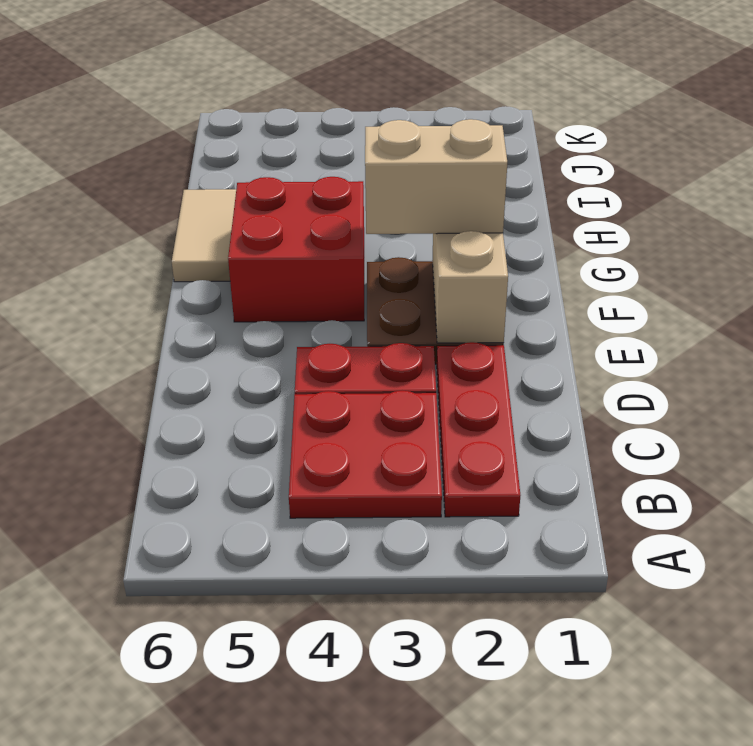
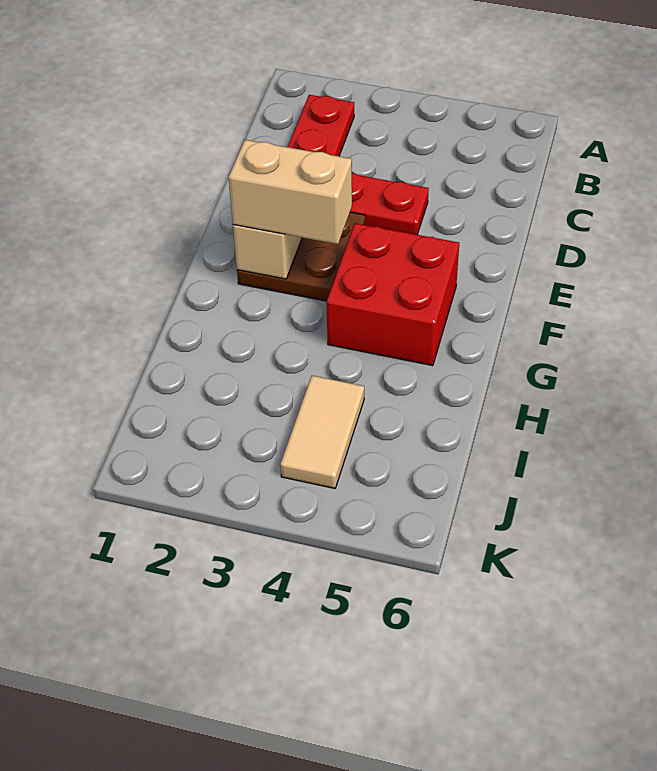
red 2x2 plate [289,391,442,518] -> none
tan 1x2 tile [172,189,236,282] -> tan 1x2 tile moved to [280,376,364,488]

